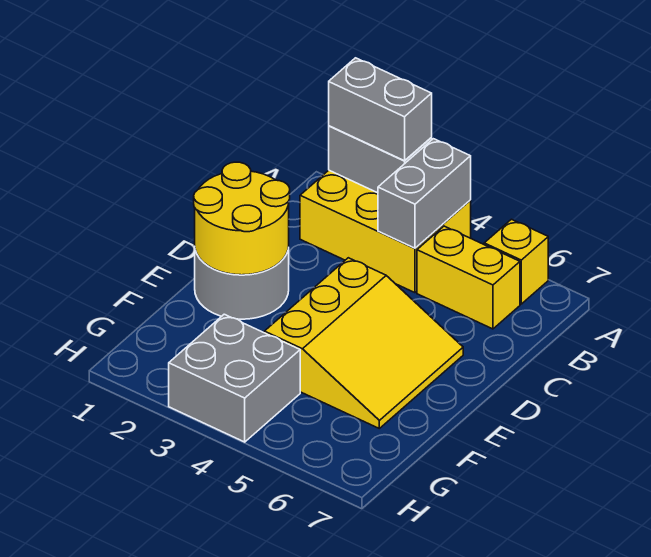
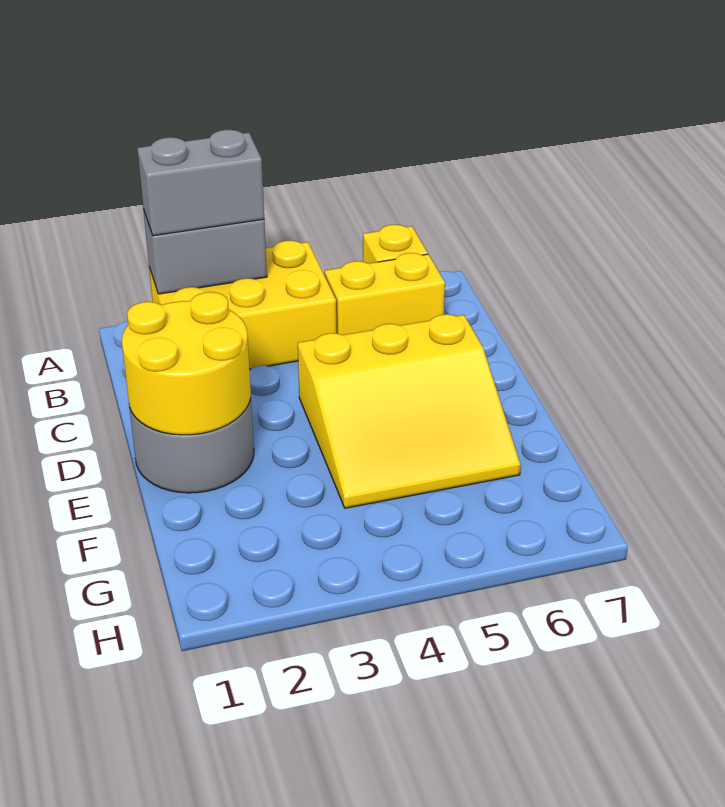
grey 1x2 brick [378,139,471,248] -> none
yellow 3x3 slope [264,258,463,428] -> yellow 3x3 slope turned to [298,314,521,508]
grey 2x2 brick [169,314,300,442] -> none

